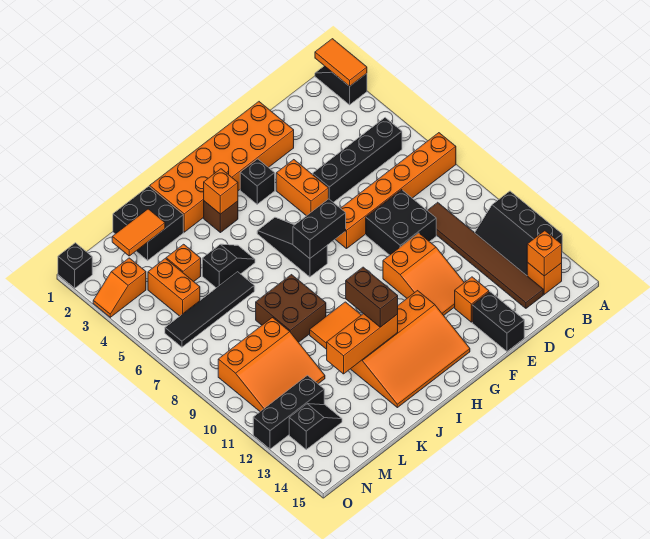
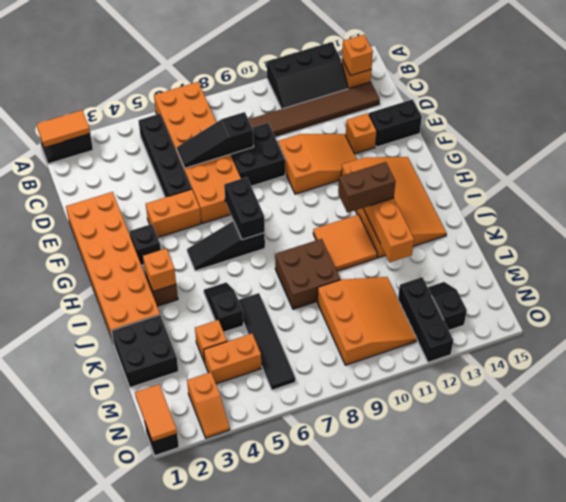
orange 1x6 brick [335,133,456,249] -> orange 2x6 brick [154,82,241,223]
none -> black 1x3 slope [177,112,254,168]
orange 1x2 tile [112,209,165,256] -> orange 1x2 tile moved to [135,384,177,442]

